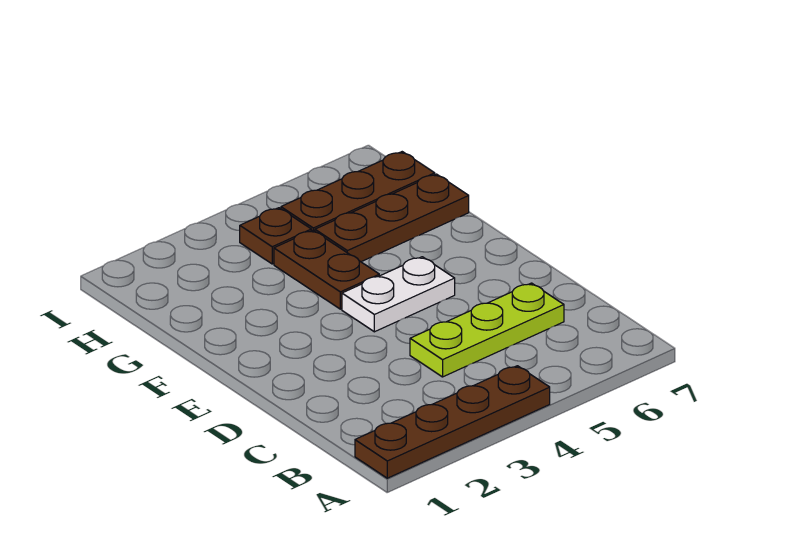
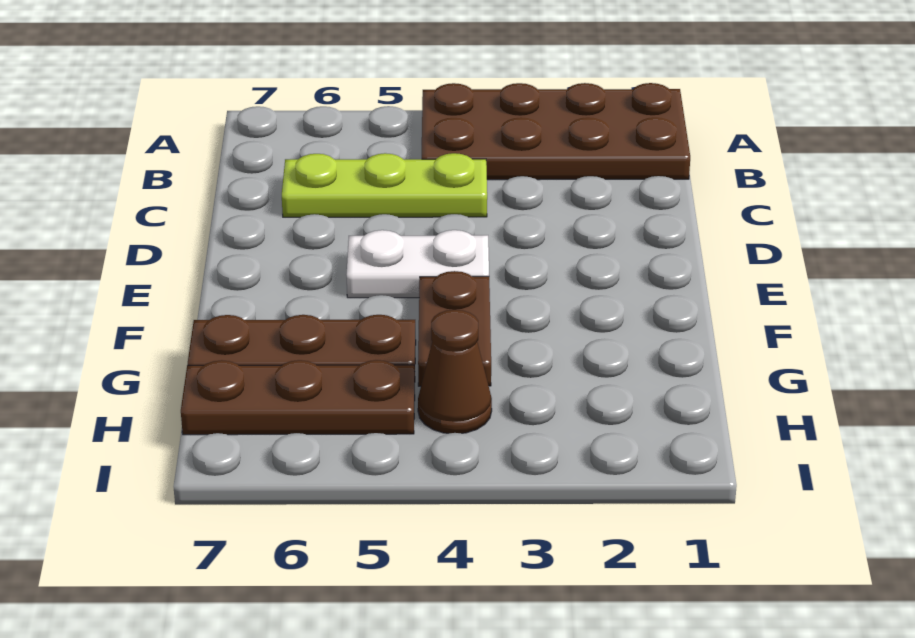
brown 1x4 plate [355,366,550,478] -> brown 2x4 plate [422,83,690,180]
brown 1x1 plate [240,208,311,264] -> brown 1x1 cone [418,310,492,433]

